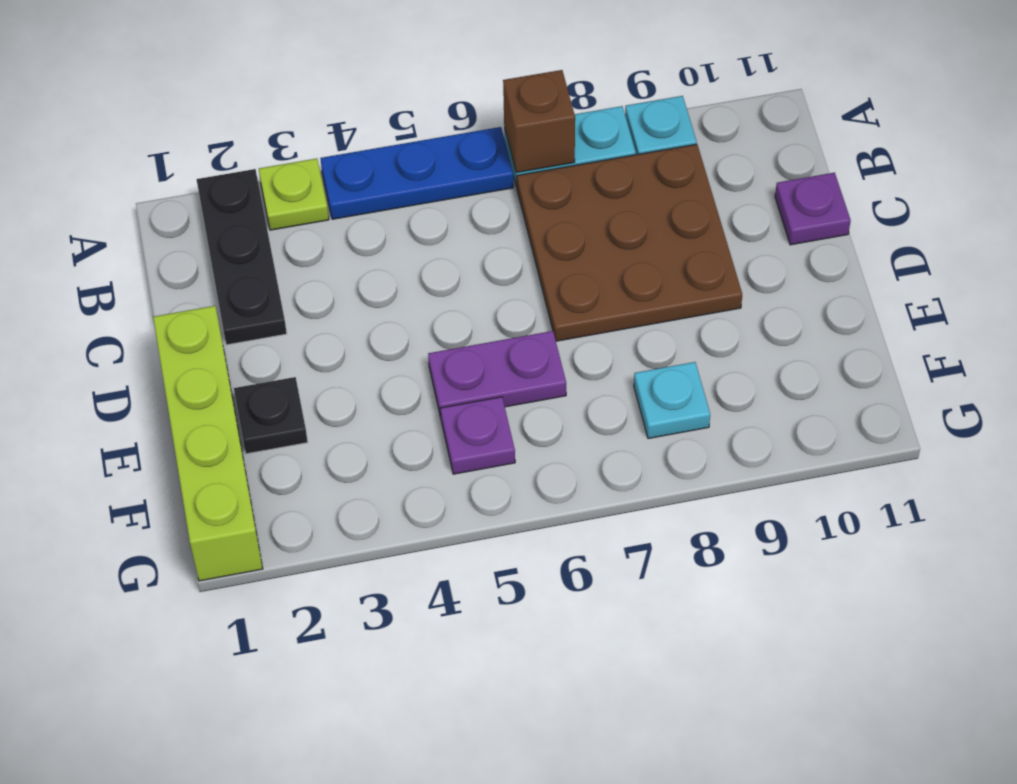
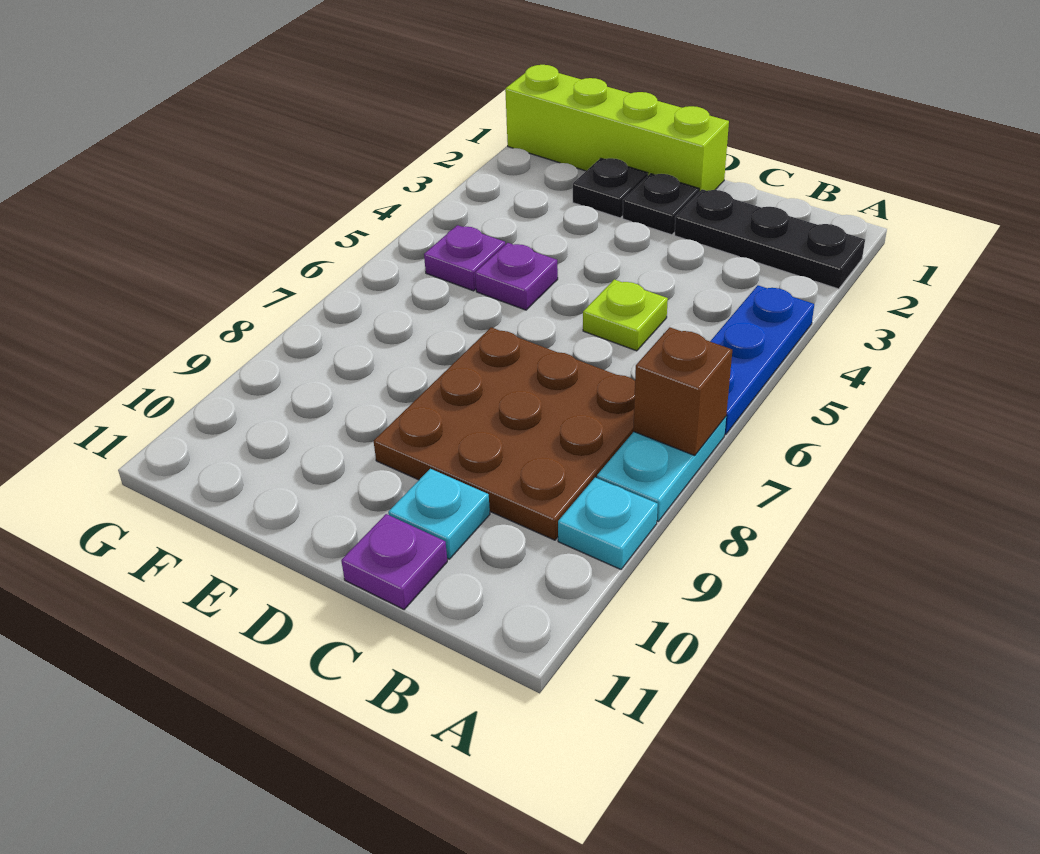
lime 1x1 plate [259,158,329,230] -> lime 1x1 plate moved to [583,280,668,351]
none -> black 1x1 plate [623,174,699,235]
purple 1x2 plate [428,331,566,418] -> purple 1x1 plate [475,243,558,310]
cyan 1x1 plate [634,362,710,439] -> cyan 1x1 plate moved to [388,469,490,559]

